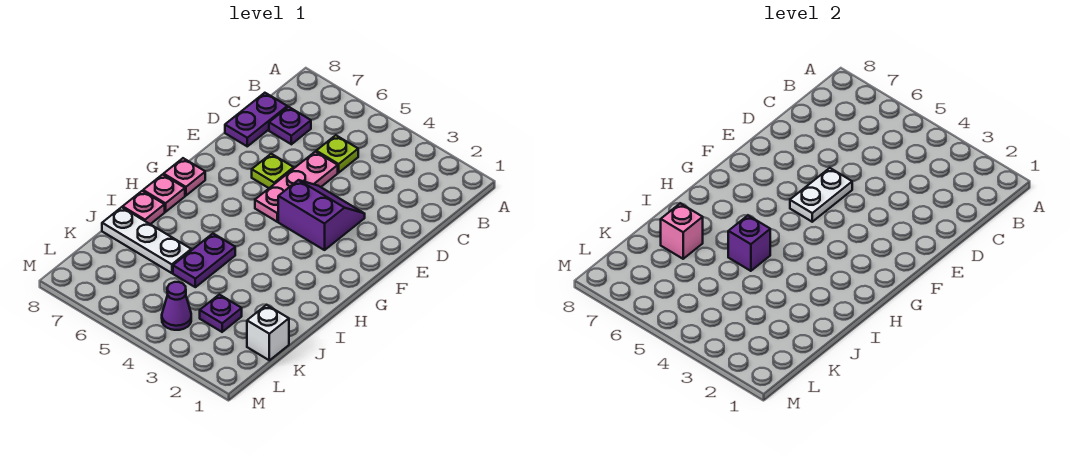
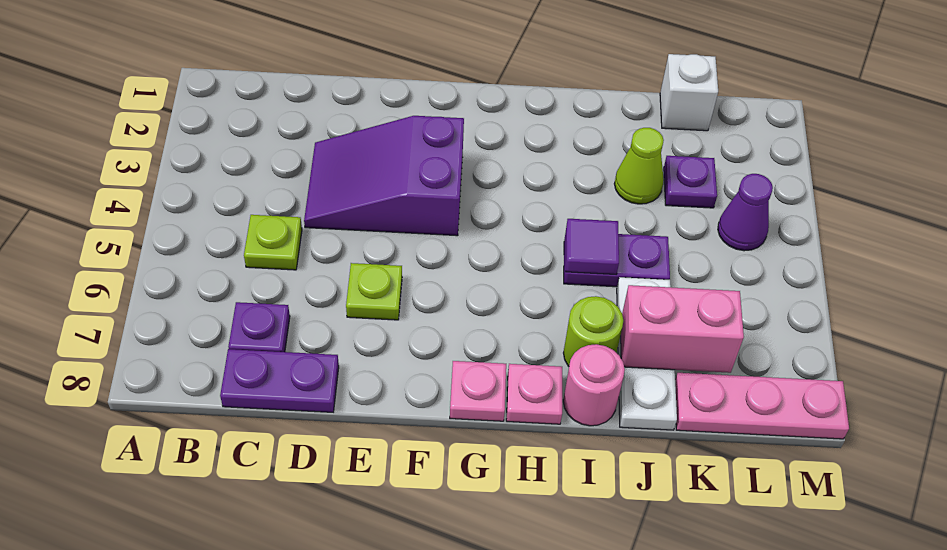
pink 1x3 plate [255,152,338,222] -> pink 1x3 plate moved to [675,373,849,439]
purple 2x2 slope [278,180,365,250] -> purple 2x3 slope [304,116,464,236]
white 1x2 plate [790,168,852,222] -> none
purple 1x1 brick [728,215,770,271] -> purple 1x1 tile [566,219,619,274]
none -> lime 1x1 round brick [564,296,623,366]
pink 1x1 plate [123,191,165,224] -> pink 1x1 round brick [563,344,625,426]
none -> lime 1x1 cone [614,128,664,204]
pink 1x1 brick [661,203,703,259] -> pink 1x2 brick [621,285,744,373]

